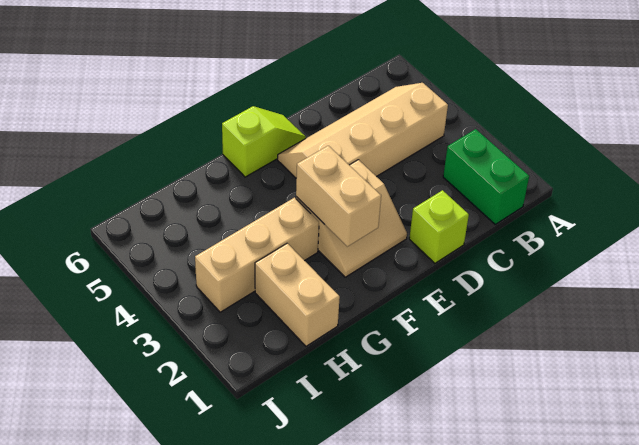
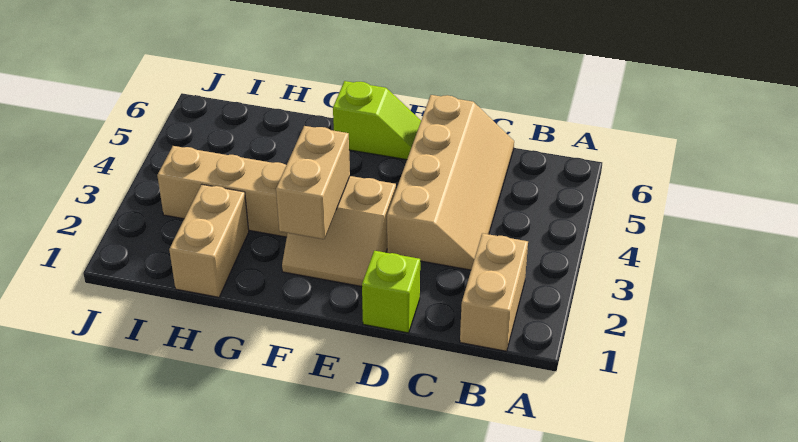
green 1x2 brick [443,129,529,224] -> tan 1x2 brick [460,233,528,351]
tan 2x4 slope [278,83,448,178] -> tan 2x4 slope turned to [387,95,514,270]

